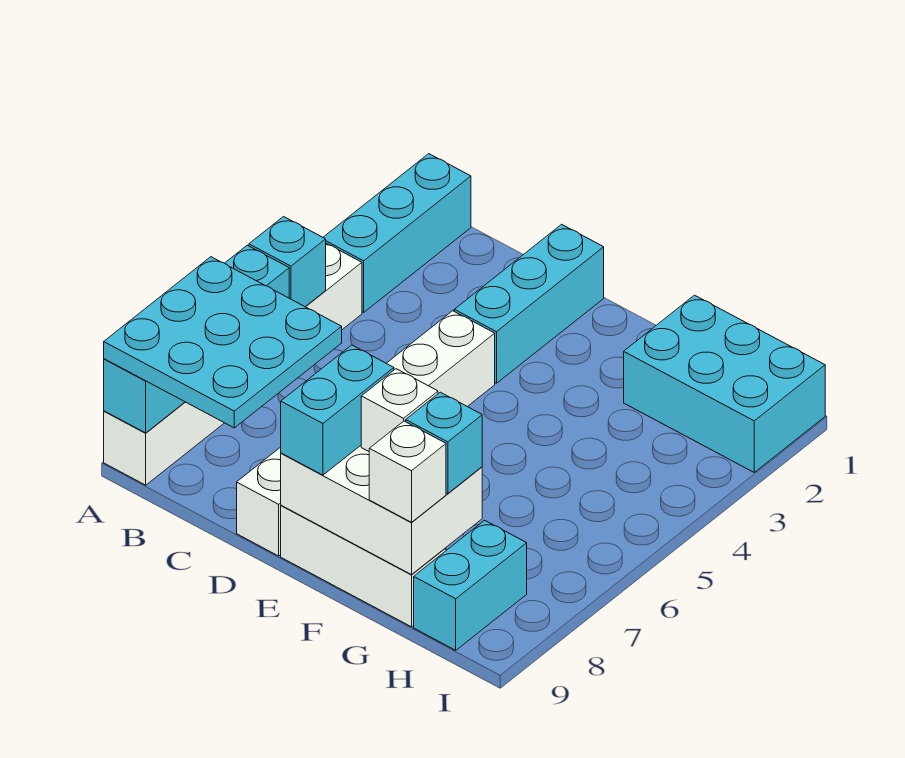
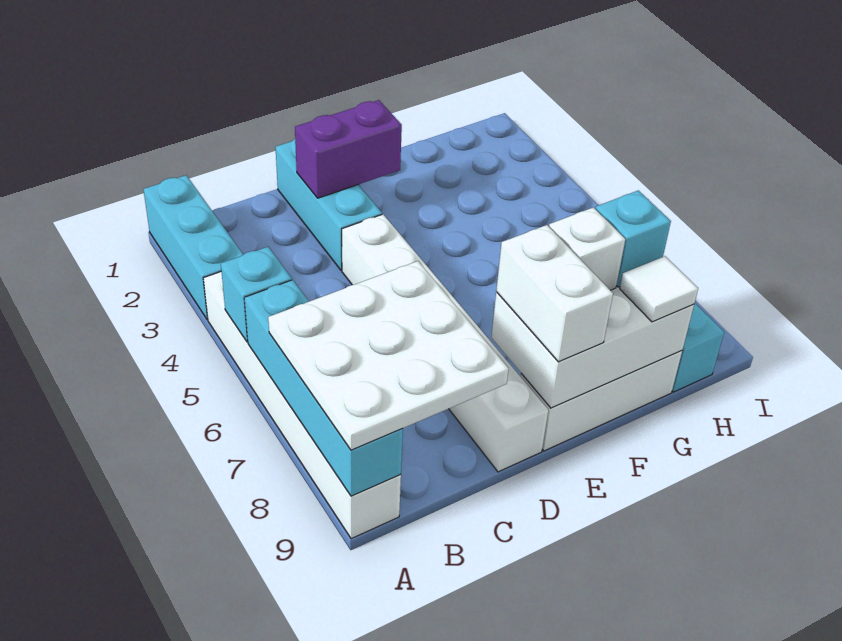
cyan 3x3 plate [104,257,342,428] -> white 3x3 plate [268,261,509,450]
none -> purple 1x2 brick [295,100,402,198]
cyan 1x2 brick [281,345,394,475] -> white 1x2 brick [496,225,613,362]
cyan 2x3 brick [624,295,825,472] -> none
white 1x1 brick [369,421,446,522] -> white 1x1 tile [620,256,698,322]

